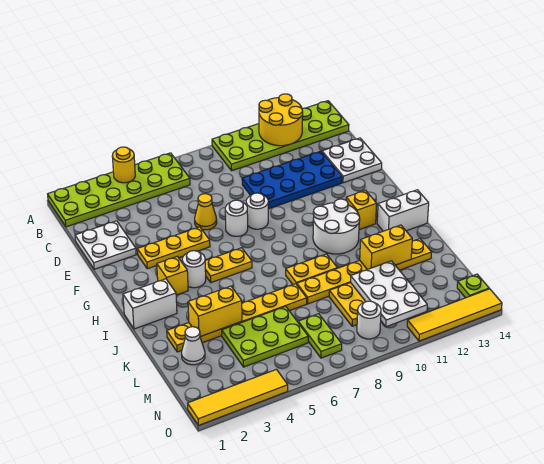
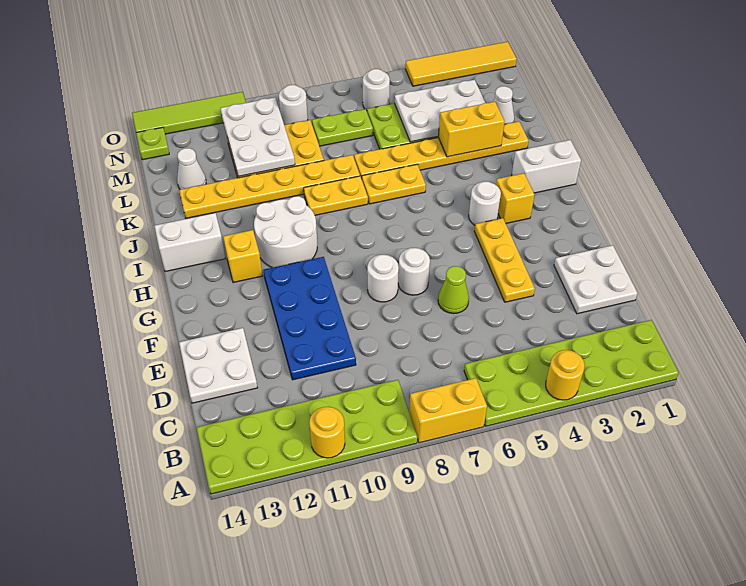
yellow 2x2 round brick [259,94,303,146] -> yellow 1x1 round brick [309,407,345,458]
blue 2x4 plate [242,151,342,209] -> blue 2x4 plate turned to [264,257,356,380]
yellow 1x1 cone [195,194,217,230] -> lime 1x1 cone [438,266,469,314]
yellow 1x3 plate [137,227,210,269] -> yellow 1x3 plate turned to [475,218,535,302]
yellow 1x2 plate [205,248,252,283] -> yellow 1x2 plate moved to [362,164,426,204]
yellow 1x2 brick [360,225,412,270] -> yellow 1x2 brick moved to [409,378,487,443]
none -> white 2x3 plate [394,80,486,142]
none -> white 1x1 cone [177,148,206,189]
lime 1x2 plate [298,314,342,358] -> lime 1x2 plate turned to [312,109,373,146]
none -> white 1x1 round brick [363,69,390,110]
yellow 1x4 tile [407,289,502,341] -> lime 1x4 tile [132,92,246,134]

